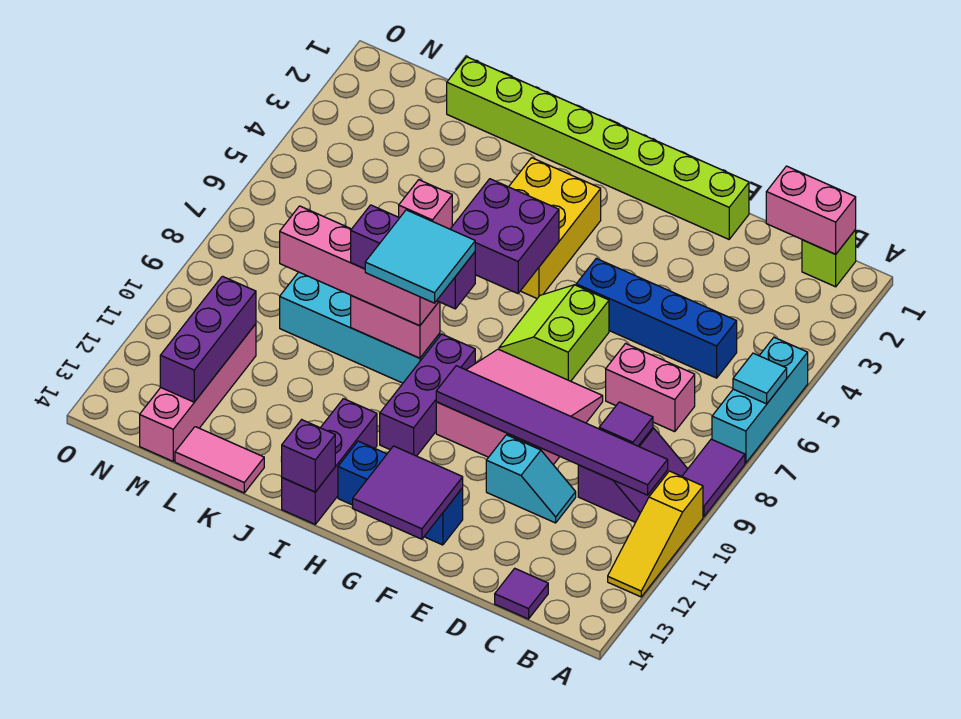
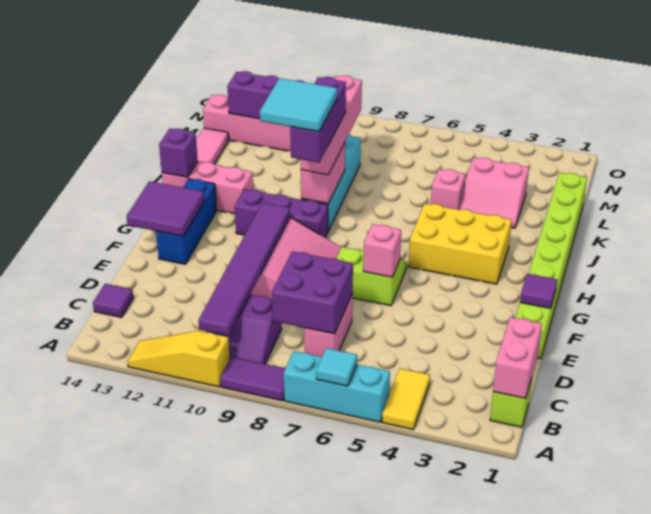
none -> yellow 1x2 tile [382,368,430,430]
blue 1x4 brick [576,258,737,378] -> none
purple 1x1 tile [599,402,653,446] -> purple 1x1 tile moved to [520,274,557,308]
cyan 1x2 slope [486,435,576,523] -> none
none -> pink 1x1 brick [363,224,401,277]
purple 2x2 brick [450,179,559,293] -> purple 2x2 brick moved to [272,251,353,334]
purple 1x3 brick [282,399,377,524] -> pink 1x3 brick [162,162,253,214]
none -> pink 2x2 slope [460,158,529,228]

